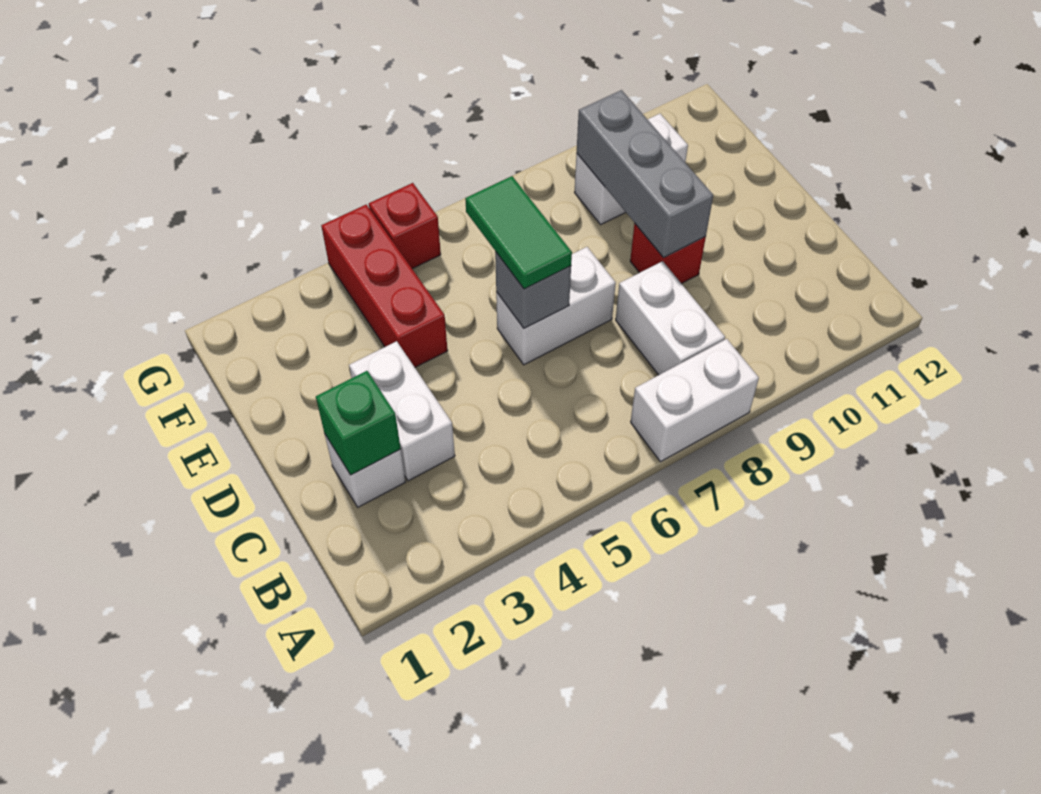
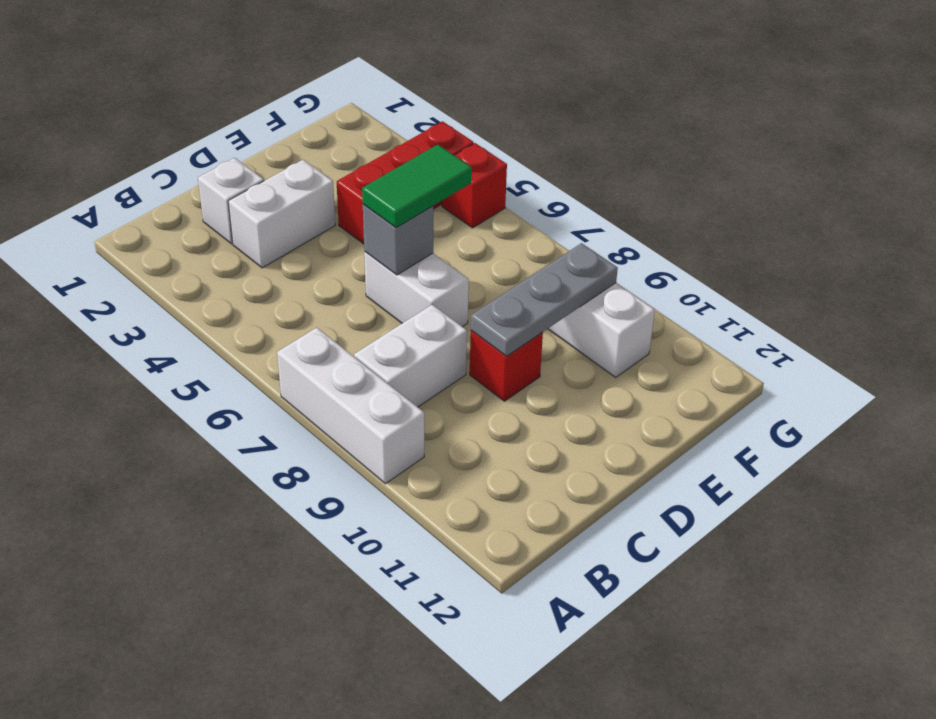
white 1x2 brick [631,339,759,462] -> white 1x3 brick [277,328,424,484]
green 1x1 brick [316,371,401,475] -> none
grey 1x3 brick [577,90,713,258] -> grey 1x3 plate [471,243,618,356]

